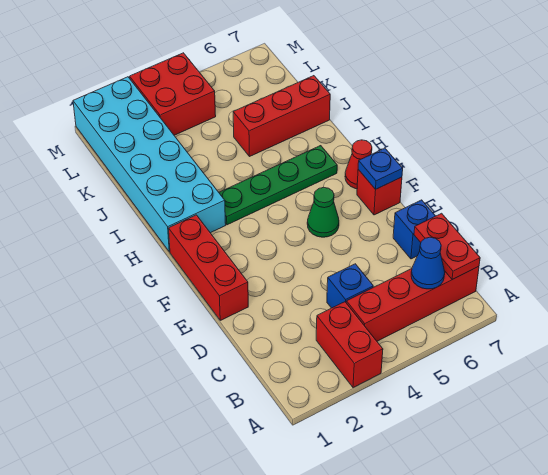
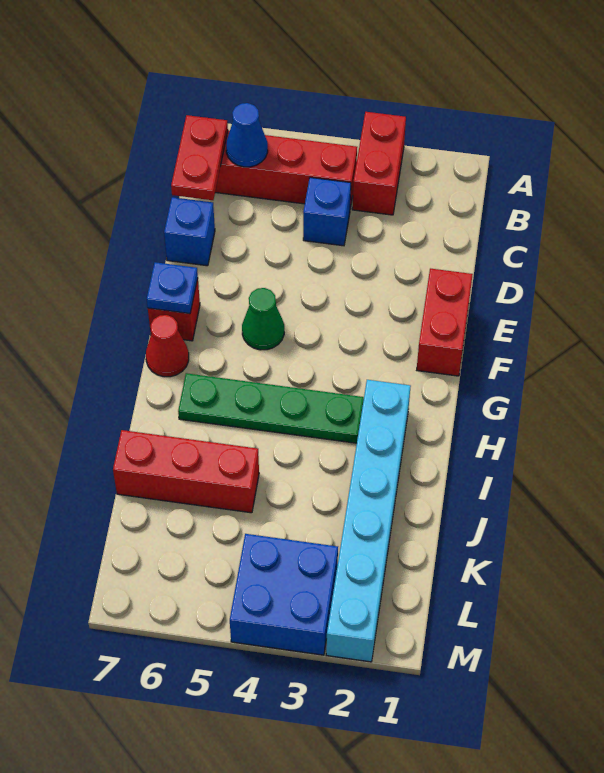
red 1x3 brick [169,215,248,320] -> red 1x2 brick [417,268,473,376]
cyan 2x6 brick [73,77,226,252] -> cyan 1x6 brick [326,380,411,662]
red 2x2 brick [130,53,216,135] -> blue 2x2 brick [230,534,338,655]

